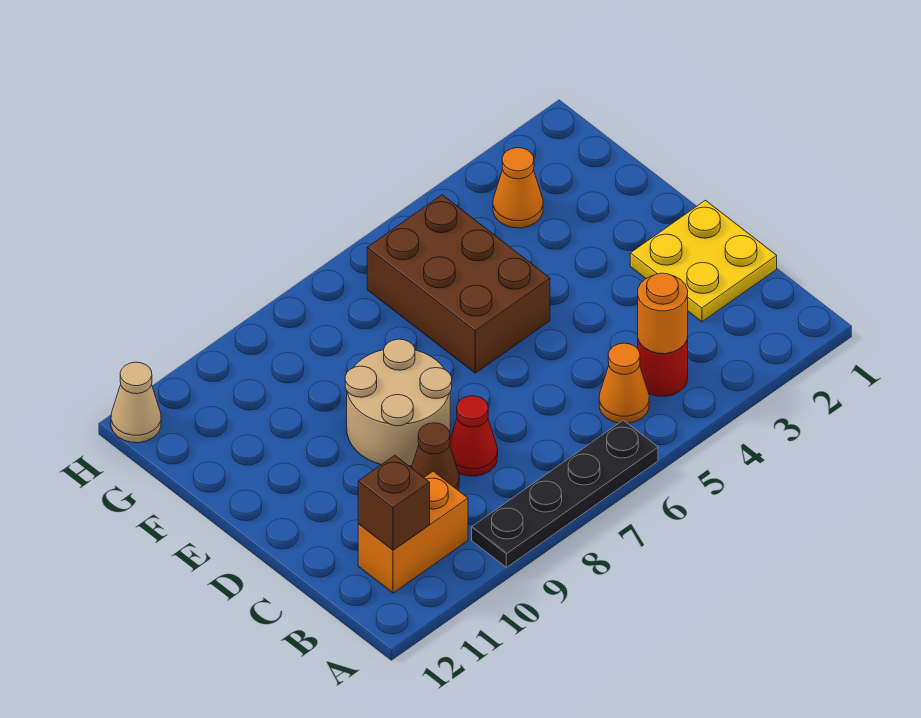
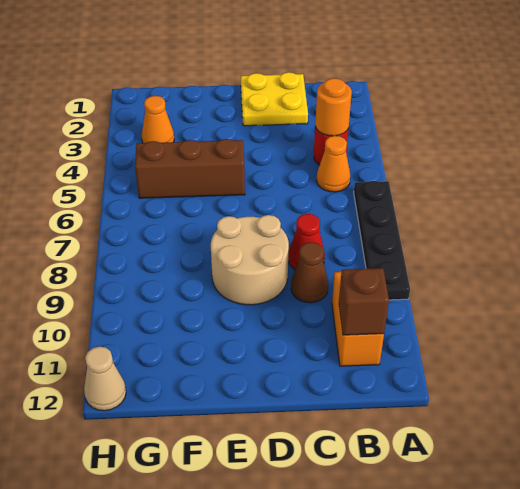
brown 2x3 brick [367,195,550,373] -> brown 1x3 brick [135,139,245,198]

